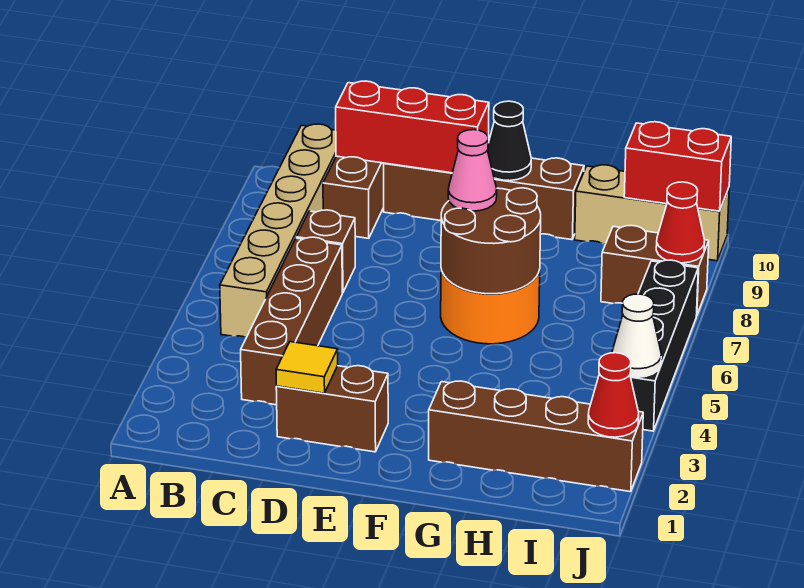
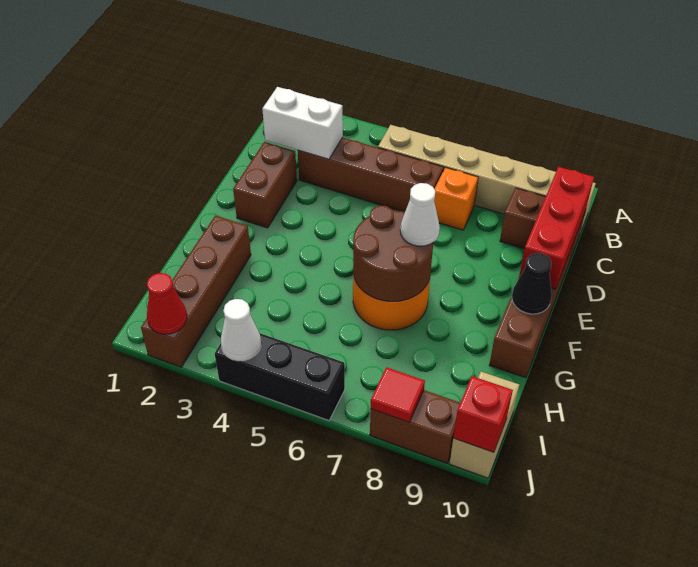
none -> white 1x2 brick [262,87,343,159]
brown 1x1 brick [296,210,355,293] -> orange 1x1 brick [434,168,478,230]
yellow 1x1 tile [276,342,338,393] -> none
pink 1x1 cone [448,130,497,211] -> white 1x1 cone [400,183,440,246]
tan 1x3 brick [575,165,729,261] -> tan 1x2 brick [450,372,519,478]
brown 1x2 brick [601,225,709,316] -> brown 1x2 brick turned to [370,390,460,463]
red 1x2 brick [624,122,731,211] -> red 1x1 brick [453,376,513,452]
black 1x4 brick [631,260,698,431] -> black 1x3 brick [215,333,345,421]
red 1x1 cone [656,182,705,263] -> red 1x1 tile [371,367,425,422]

